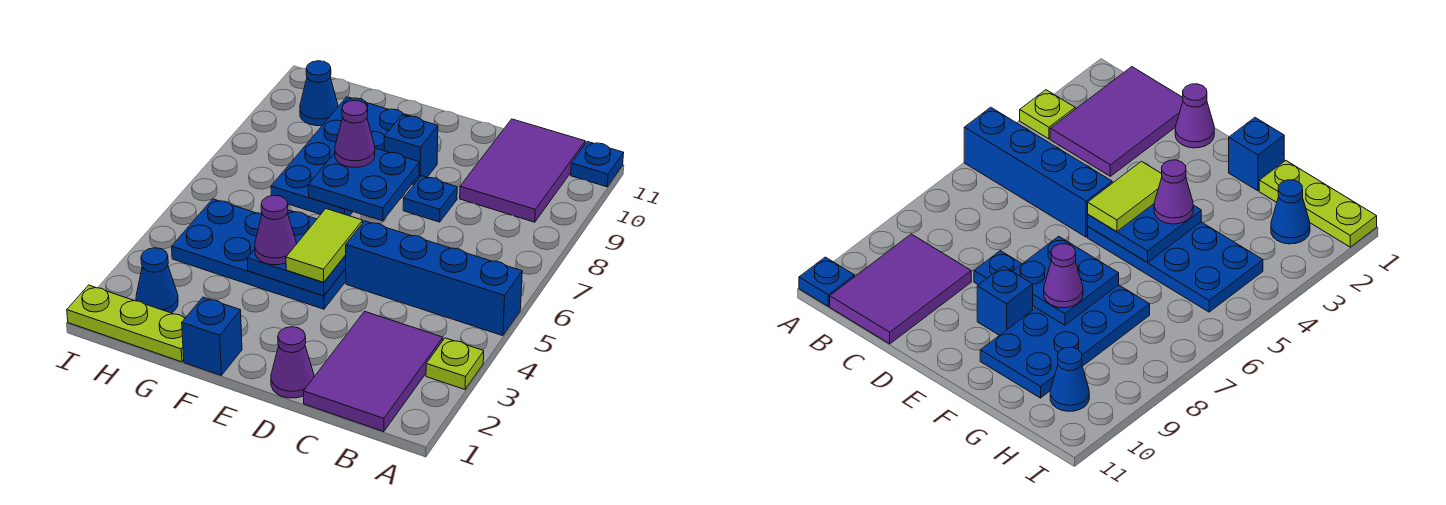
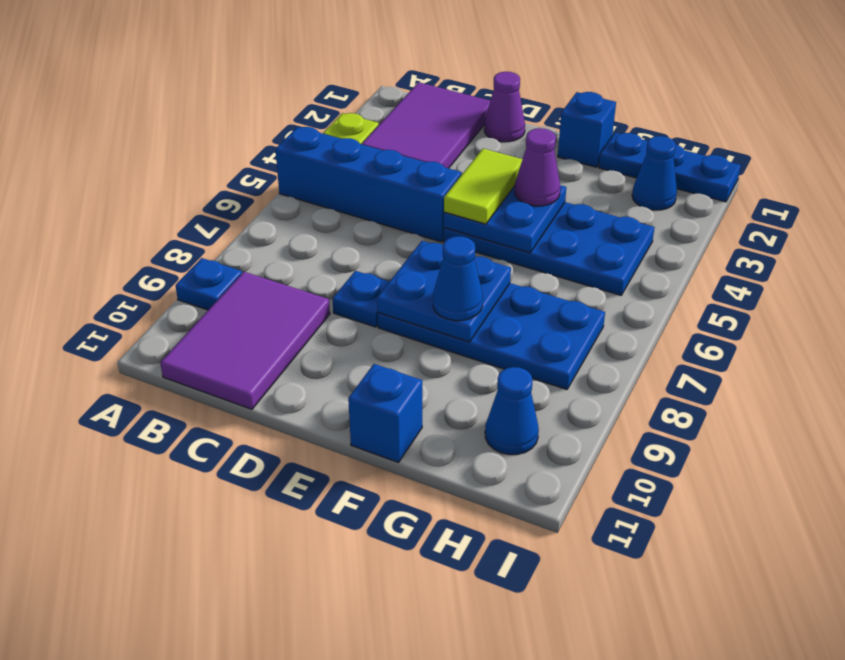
blue 1x1 plate [571,142,624,187] -> blue 1x1 plate moved to [175,258,242,310]
blue 1x1 brick [384,115,438,185] -> blue 1x1 brick moved to [348,364,422,462]
blue 2x4 plate [271,97,409,216] -> blue 2x4 plate turned to [378,283,605,390]
purple 1x1 cone [335,100,375,167] -> blue 1x1 cone [433,236,483,321]
lime 1x3 plate [67,285,185,362] -> blue 1x3 plate [599,133,741,202]

